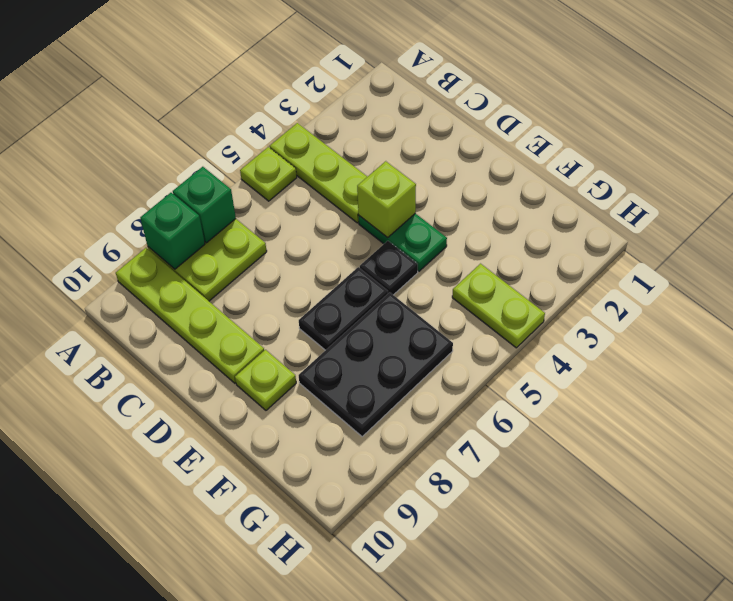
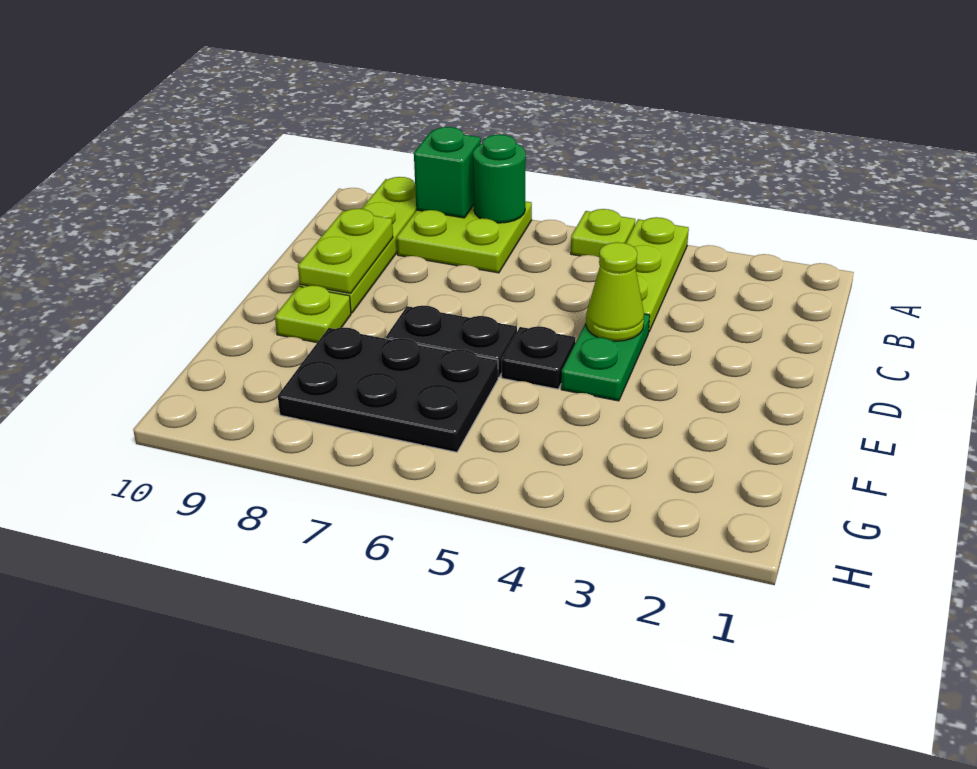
green 1x1 brick [173,167,236,243] -> green 1x1 round brick [473,135,526,223]
lime 1x1 brick [357,161,416,238] -> lime 1x1 cone [586,242,644,341]
lime 1x2 plate [452,264,545,348] -> lime 1x2 plate moved to [298,209,393,294]

